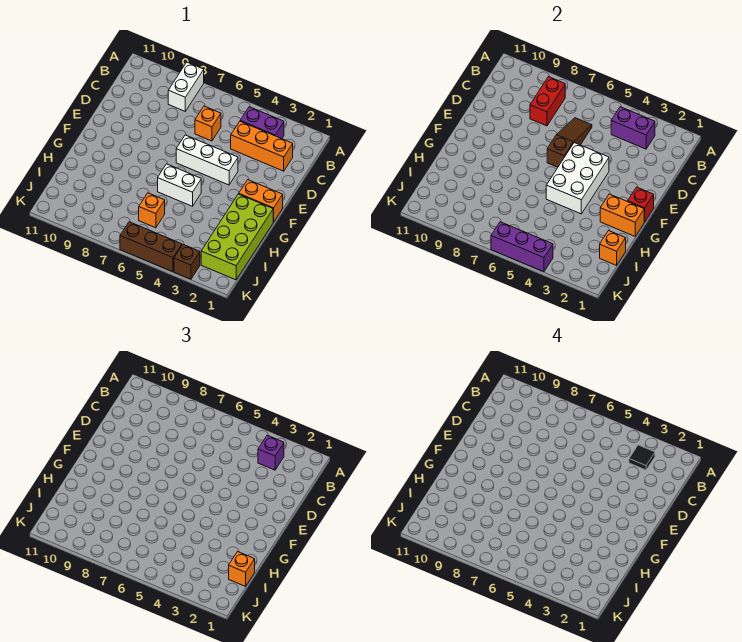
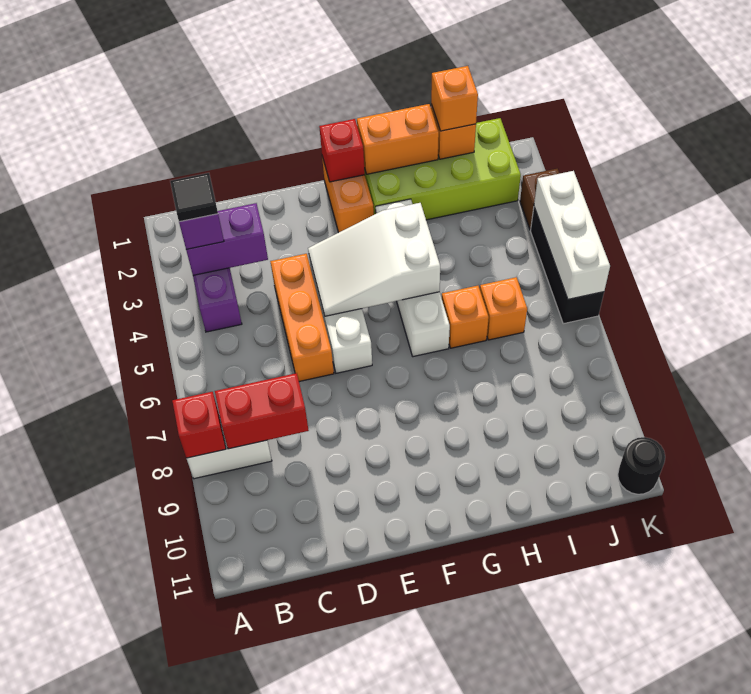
none -> red 1x1 brick [172,392,226,458]
purple 1x2 brick [611,107,655,149] -> purple 1x2 brick turned to [186,203,268,275]
orange 1x3 brick [231,121,293,171] -> orange 1x3 brick moved to [270,254,334,382]
orange 1x1 brick [195,106,221,141] -> orange 1x1 brick moved to [442,286,489,348]
brown 1x3 slope [547,118,592,167] -> none
white 2x3 brick [546,143,609,214] -> white 2x3 slope [308,203,440,316]
orange 1x2 brick [600,194,644,236] -> orange 1x2 brick turned to [357,104,439,174]
white 1x2 brick [158,164,201,206] -> white 1x4 brick [376,199,450,357]
brown 1x3 brick [120,222,182,272] -> black 1x3 brick [531,207,604,324]
purple 1x3 brick [491,222,553,272] -> white 1x3 brick [534,171,610,299]
none -> black 1x1 round brick [618,437,665,494]

